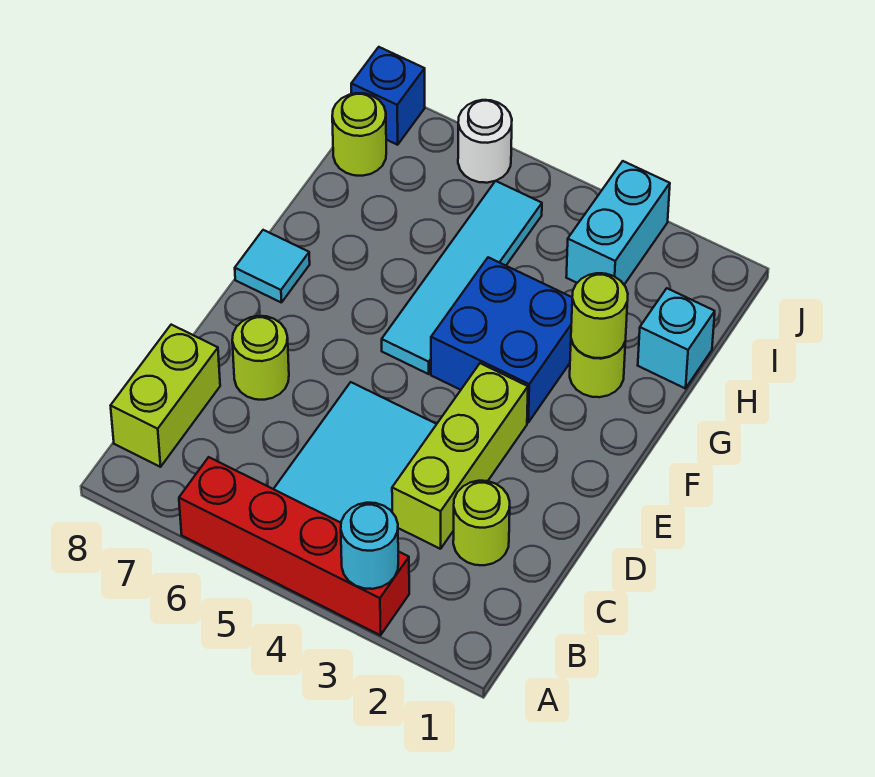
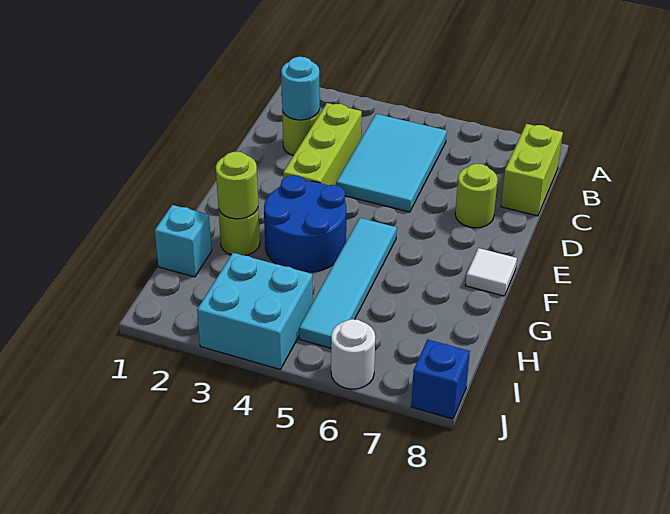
red 1x4 brick [179,457,409,635] -> none
cyan 1x1 round brick [341,503,398,589] -> cyan 1x1 round brick moved to [281,57,320,120]
blue 2x2 brick [431,257,572,422] -> blue 2x2 round brick [264,175,346,273]
cyan 1x1 tile [235,230,310,303] -> white 1x1 tile [465,248,517,296]
cyan 1x2 brick [566,161,670,284] -> cyan 2x2 brick [197,253,313,370]
lime 1x1 round brick [332,93,386,176] -> none

